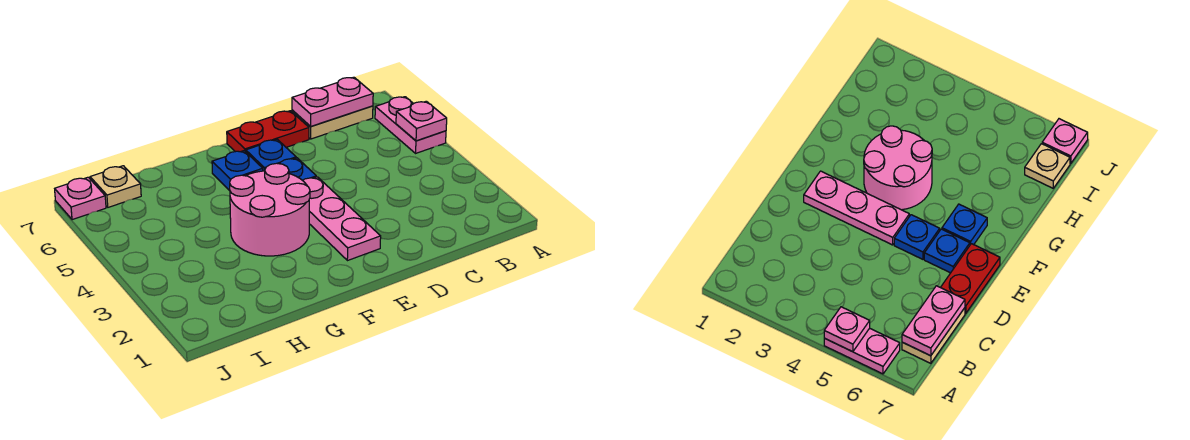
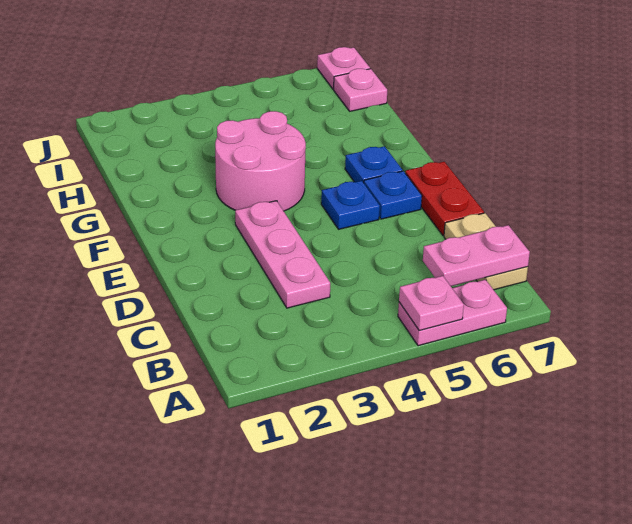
pink 1x2 plate [292,77,373,126] -> pink 1x2 plate turned to [423,225,530,286]
pink 1x3 plate [303,177,381,261] -> pink 1x3 plate turned to [235,201,330,308]
tan 1x1 plate [90,166,141,207] -> pink 1x1 plate [334,69,387,111]

